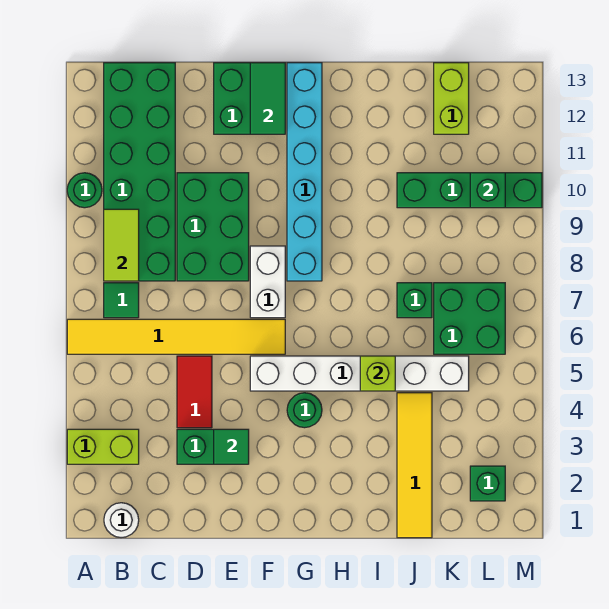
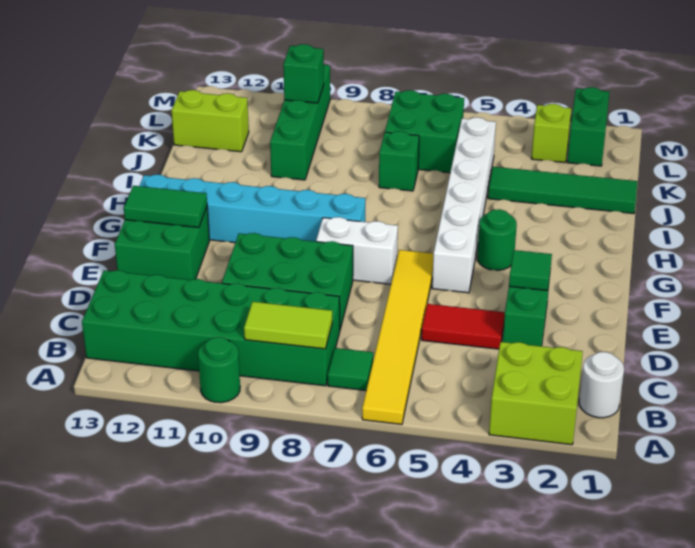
lime 1x2 brick [67,429,139,464] -> lime 2x2 brick [489,342,583,445]
lime 1x1 brick [360,356,395,391] -> lime 1x1 brick moved to [531,104,571,163]
yellow 1x4 tile [397,393,432,538] -> green 1x4 tile [488,167,638,214]
green 1x1 brick [470,466,505,501] -> green 1x2 brick [567,87,610,166]

